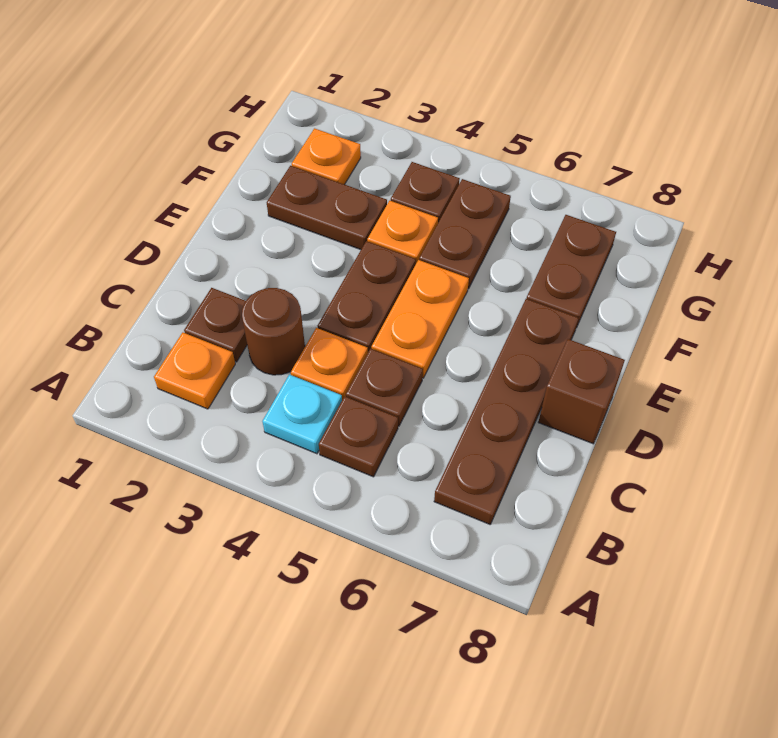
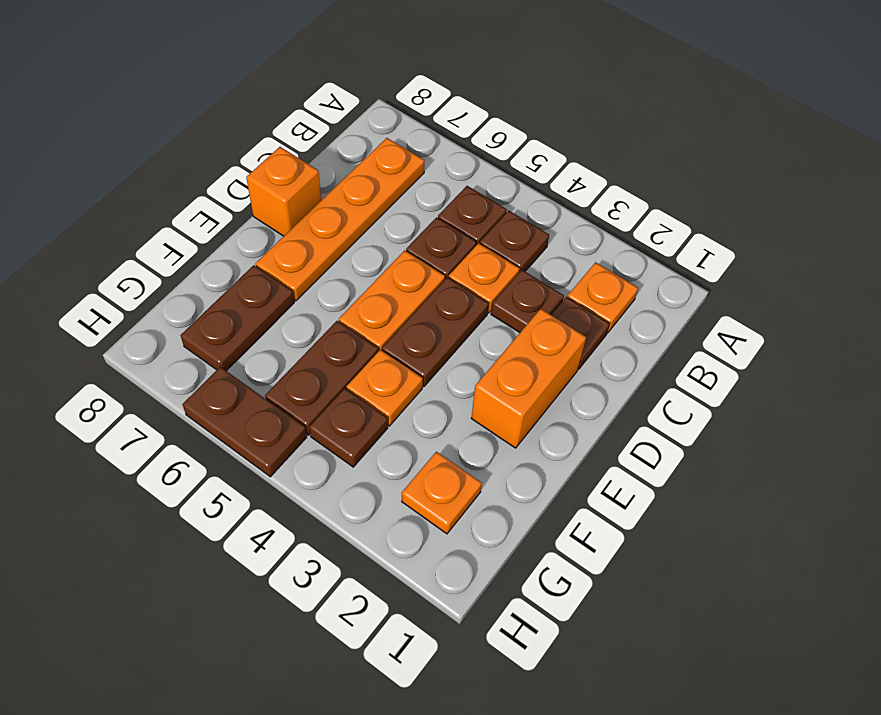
cyan 1x1 plate [262,375,342,454] -> brown 1x1 plate [480,211,549,272]
brown 1x4 plate [434,299,578,524] -> orange 1x4 plate [256,138,425,301]
brown 1x1 round brick [242,288,305,375] -> brown 1x1 plate [491,270,564,333]
none -> orange 1x2 brick [471,309,586,448]
brown 1x1 brick [538,339,625,444] -> orange 1x1 brick [246,147,321,236]
brown 1x2 plate [267,166,387,250] -> brown 1x2 plate moved to [183,367,307,477]

